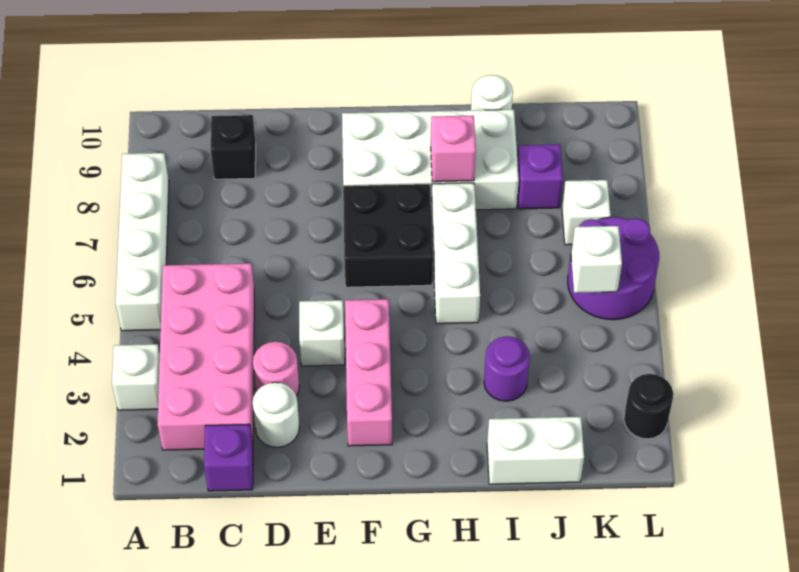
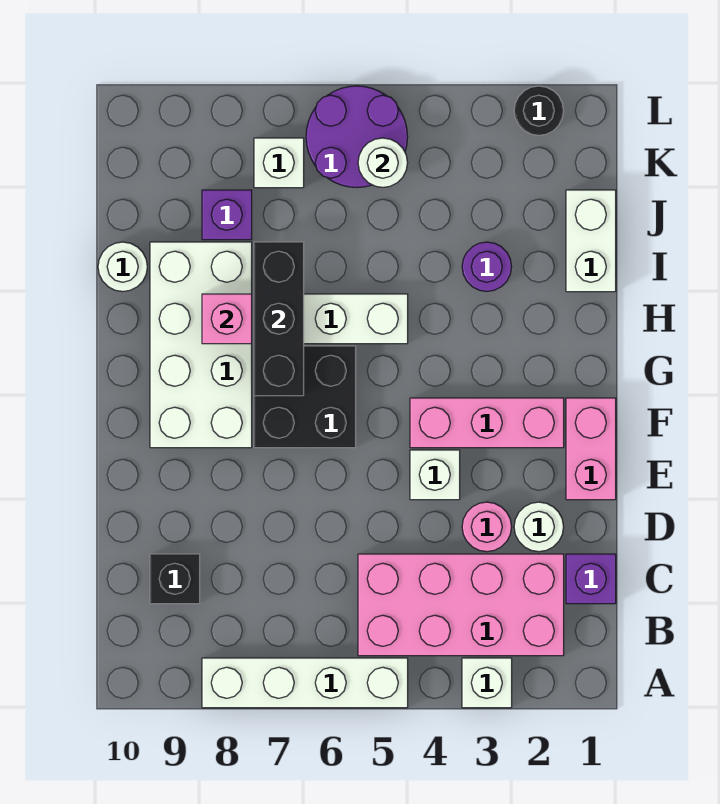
none -> pink 1x2 brick [566,398,616,500]
none -> black 1x3 brick [254,242,304,396]
white 1x1 brick [571,226,622,293] -> white 1x1 round brick [358,138,408,187]

